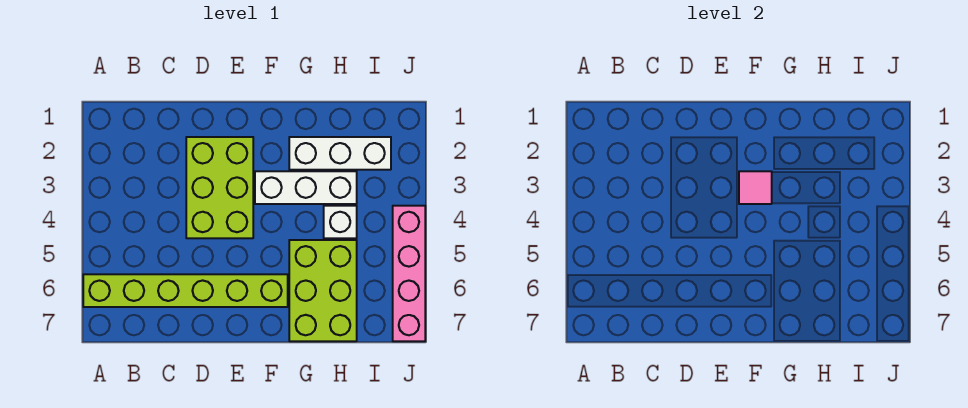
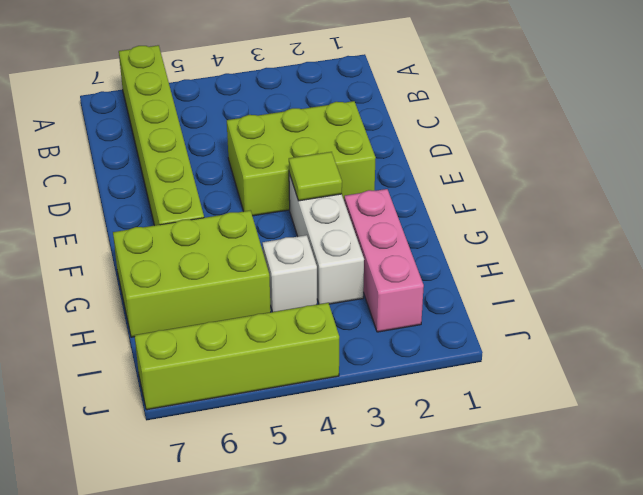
pink 1x1 tile [739,171,772,204] -> lime 1x1 tile [289,152,342,201]
white 1x3 brick [289,137,391,170] -> pink 1x3 brick [344,189,424,332]
pink 1x4 brick [393,206,425,341] -> lime 1x4 brick [134,303,339,410]

